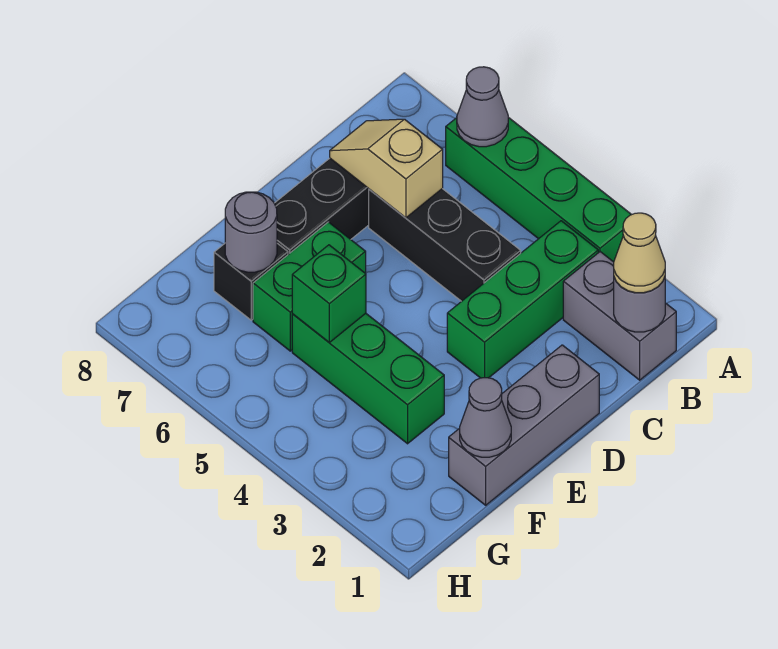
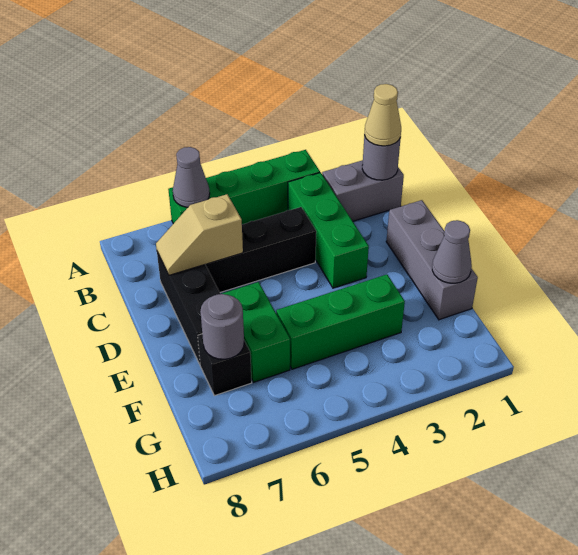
green 1x1 brick [292,245,366,342] -> none

